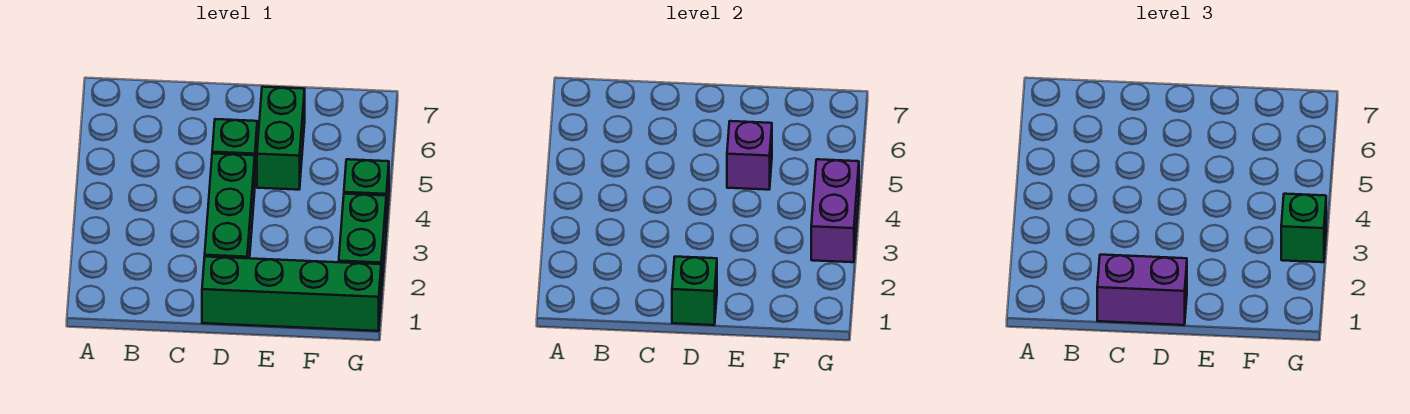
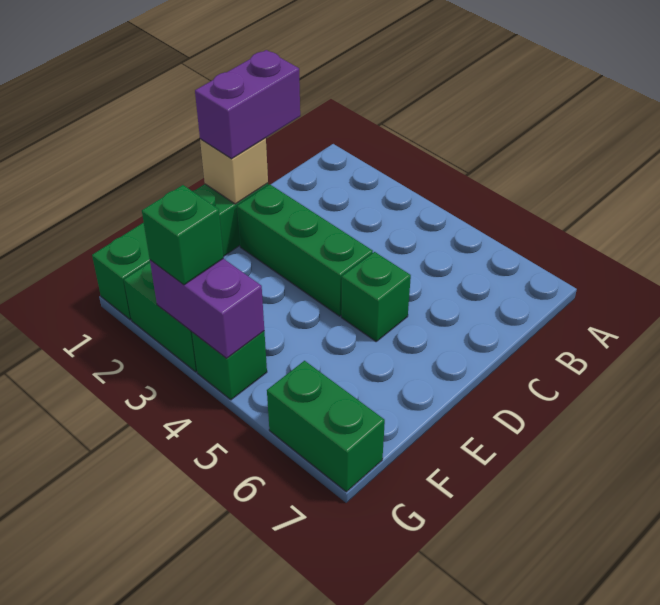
green 1x1 brick [672,257,717,325] -> tan 1x1 brick [200,138,268,204]
green 1x2 brick [257,87,305,190] -> green 1x2 brick moved to [267,361,385,492]
purple 1x1 brick [727,121,772,190] -> none

